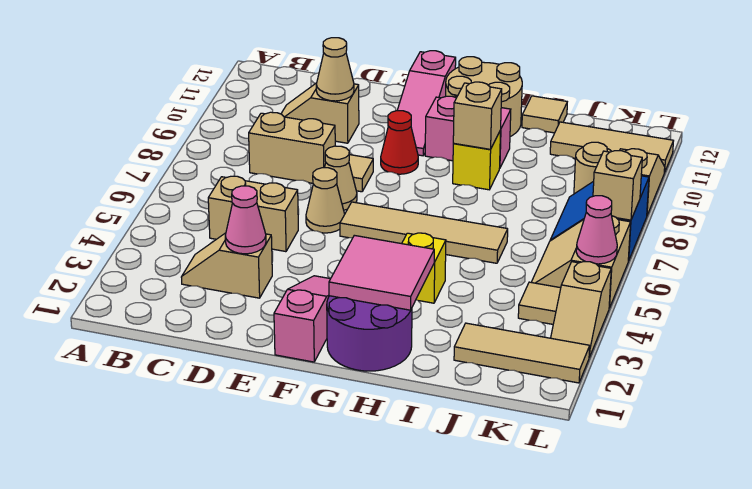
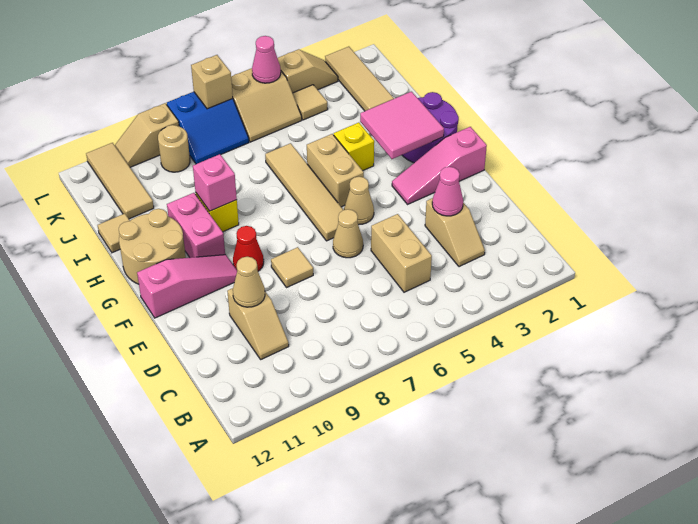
tan 1x2 brick [249,112,335,183] -> tan 1x2 brick moved to [307,134,364,207]
tan 1x1 cone [325,146,357,210] -> tan 1x1 cone moved to [344,177,374,225]
tan 1x1 brick [453,82,502,149] -> pink 1x1 brick [193,154,237,211]

